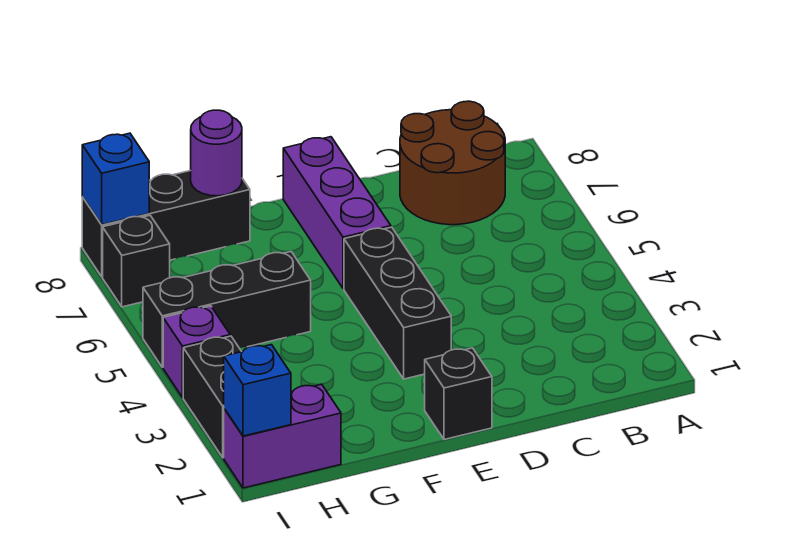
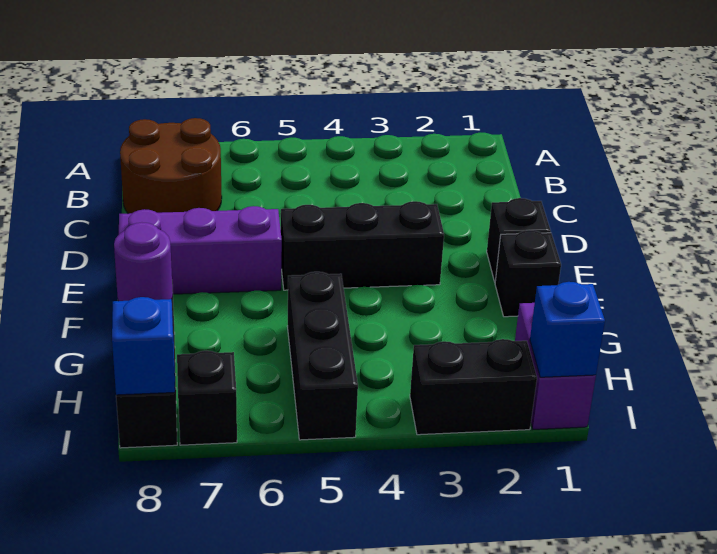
none -> black 1x1 brick [495,230,561,317]
purple 1x1 brick [163,306,230,398] -> none

